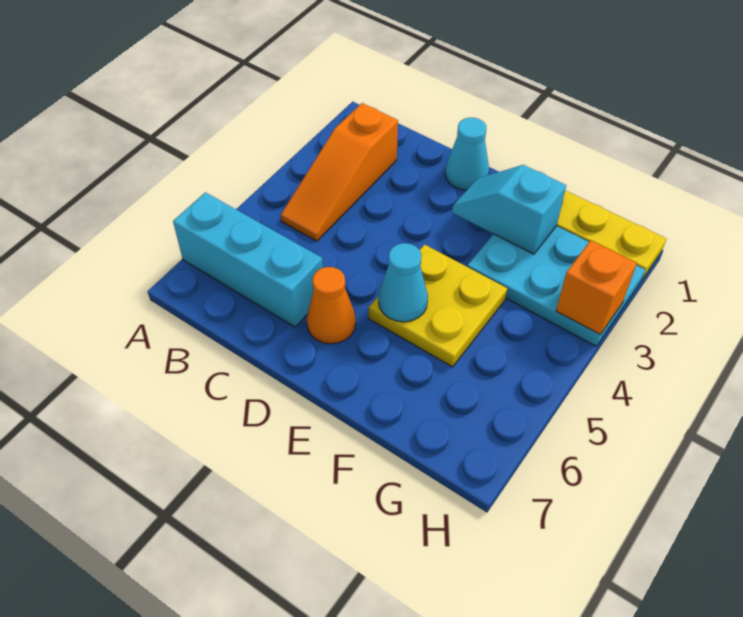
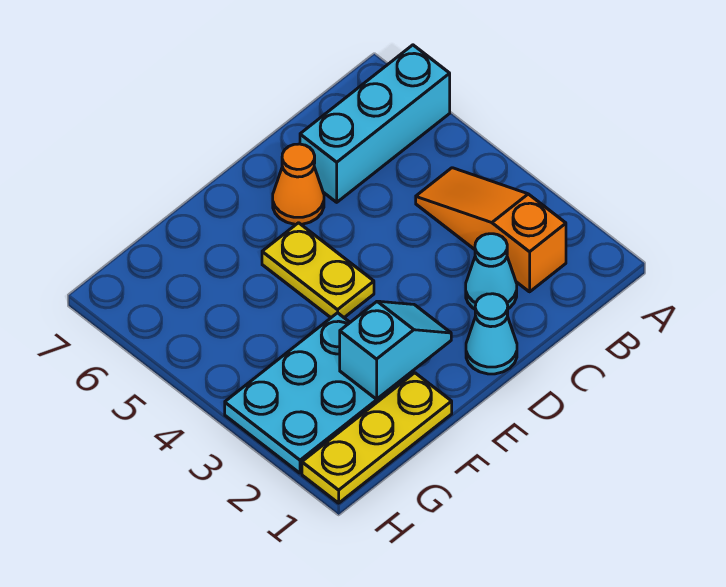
yellow 2x2 plate [369,245,507,367] -> yellow 1x2 plate [262,223,374,318]
cyan 1x1 cone [378,243,428,322] -> cyan 1x1 cone moved to [466,234,517,309]
orange 1x1 brick [556,240,637,334] -> none

